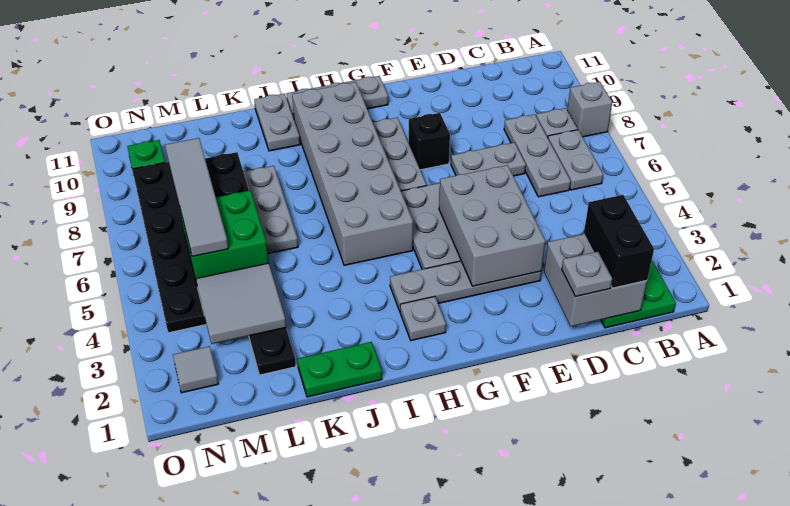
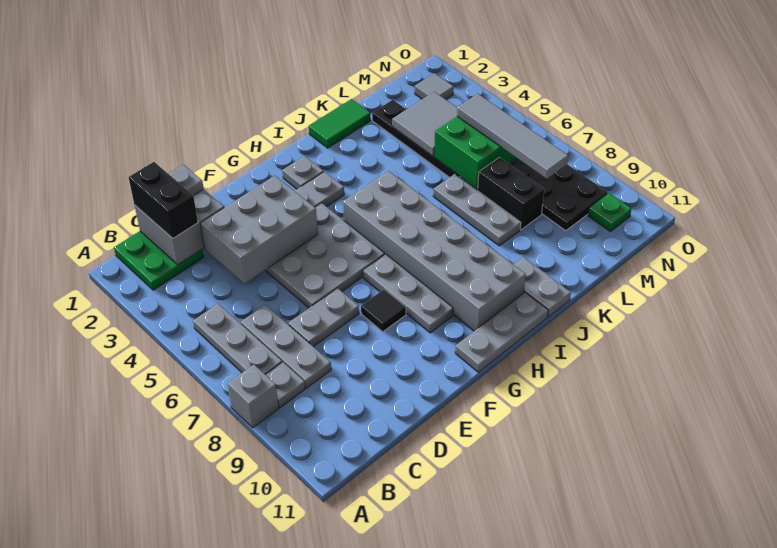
grey 1x2 plate [548,130,603,190] -> grey 1x3 plate [193,304,282,375]
grey 2x3 brick [439,165,545,286] -> grey 2x3 brick turned to [200,176,318,284]
black 1x1 brick [409,113,450,170] -> black 1x1 tile [361,289,406,332]
green 1x2 plate [297,342,382,397] -> green 1x2 tile [309,99,370,148]

